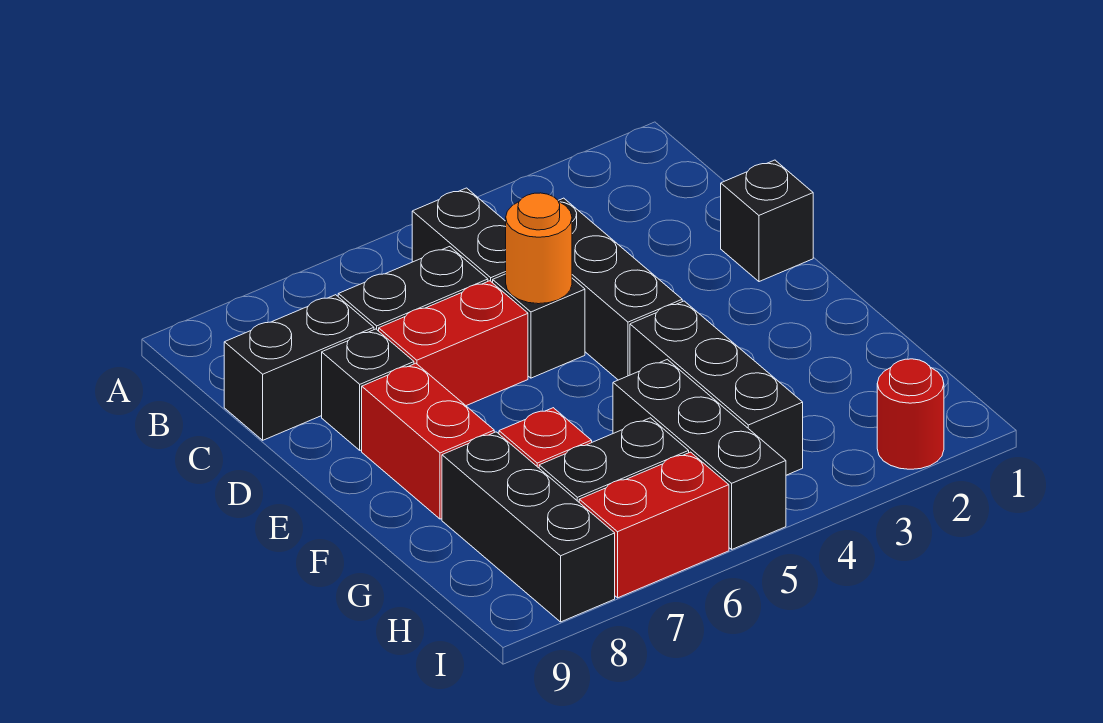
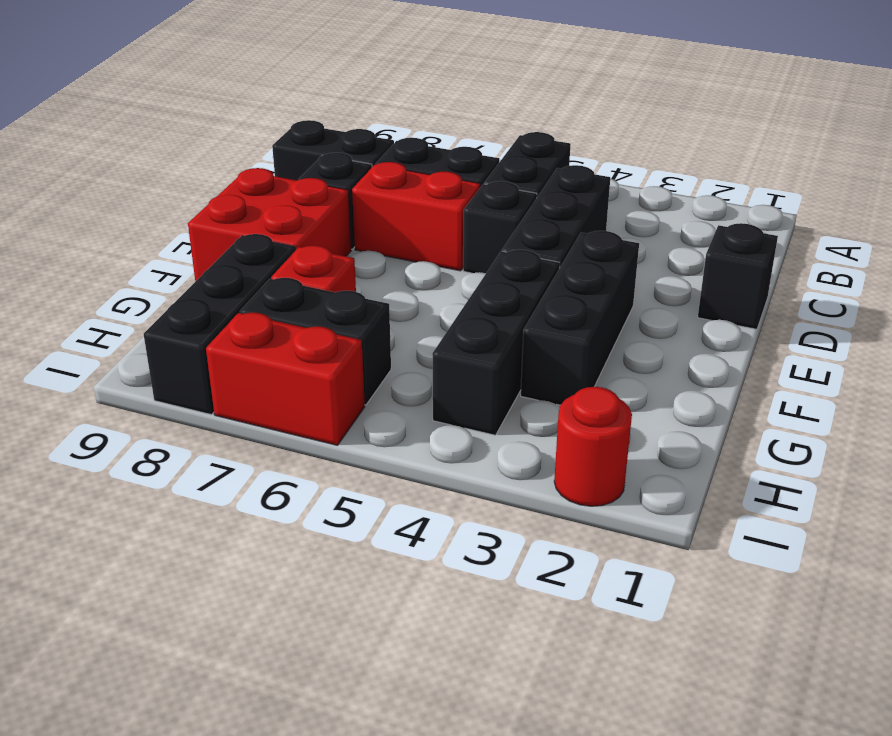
orange 1x1 round brick [506,193,572,304] -> none
red 1x2 brick [362,363,494,519] -> red 2x2 brick [188,168,351,282]
black 1x3 brick [613,359,786,549] -> black 1x3 brick moved to [521,231,639,405]

